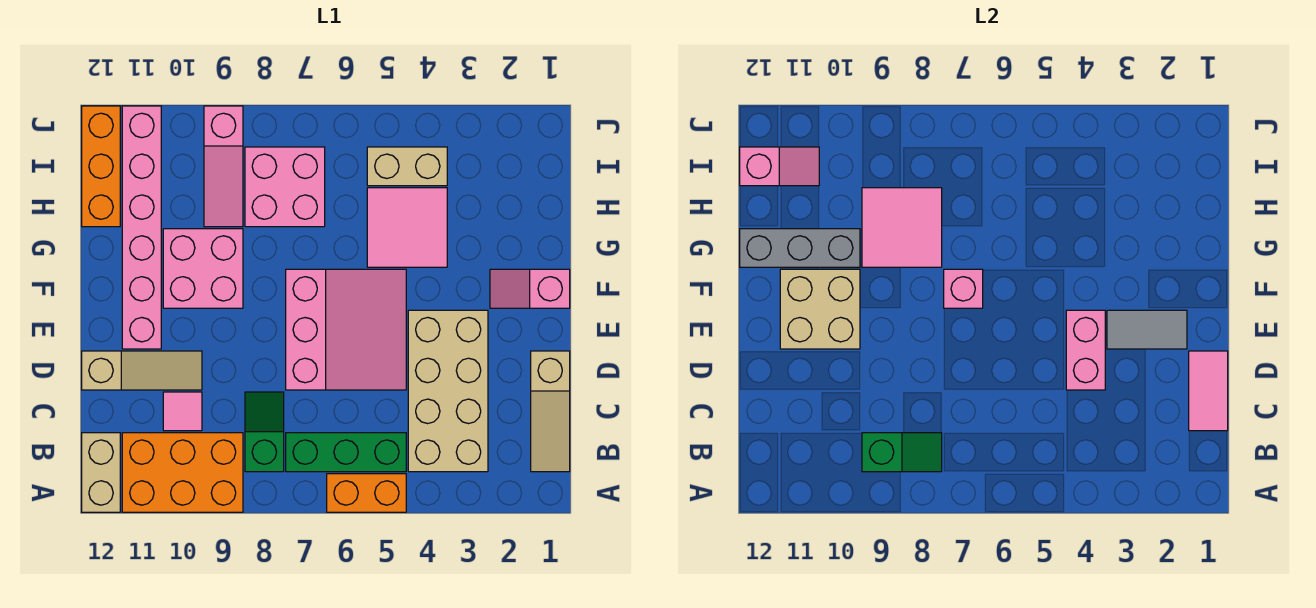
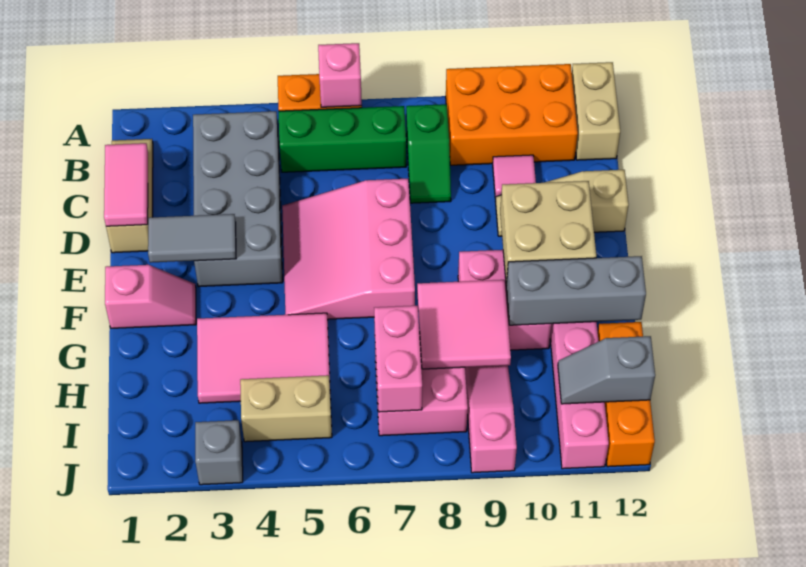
tan 2x4 brick [408,310,488,472] -> grey 2x4 brick [193,111,283,287]
green 1x2 slope [862,433,942,472] -> none
pink 1x2 brick [1066,310,1105,390] -> pink 1x2 brick moved to [374,306,422,412]
pink 1x1 brick [944,269,983,308] -> pink 1x1 brick moved to [318,43,362,107]
pink 2x2 tile [367,188,447,267] -> pink 2x3 tile [197,313,330,403]
pink 1x2 slope [740,147,819,186] -> grey 1x2 slope [558,336,655,404]
none -> grey 1x1 brick [195,420,243,485]

